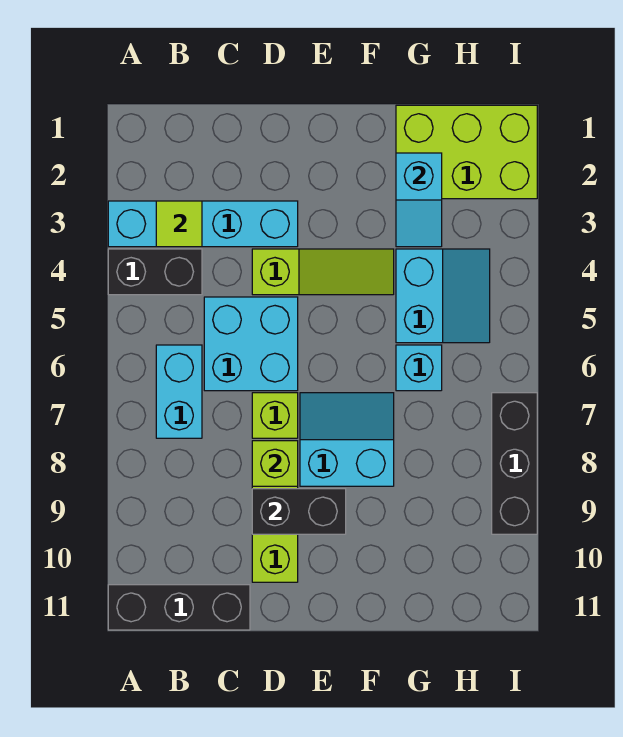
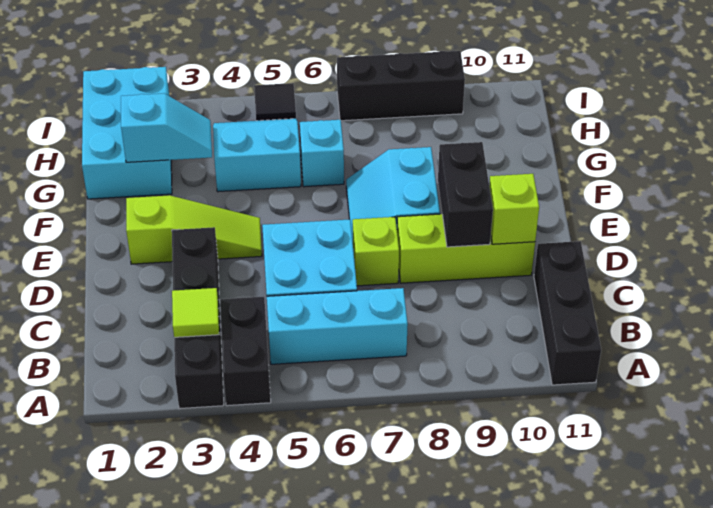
cyan 1x4 brick [108,201,298,247] -> black 1x4 brick [172,227,224,409]
cyan 1x2 brick [156,345,202,438] -> cyan 1x3 brick [267,288,408,364]
lime 1x3 slope [252,249,394,295] -> lime 1x3 slope turned to [126,195,262,264]
lime 1x1 brick [252,441,298,486] -> lime 1x1 brick moved to [489,174,539,244]
lime 2x3 brick [396,105,537,199] -> cyan 2x3 brick [82,67,172,199]
none -> black 1x1 tile [254,83,296,121]

